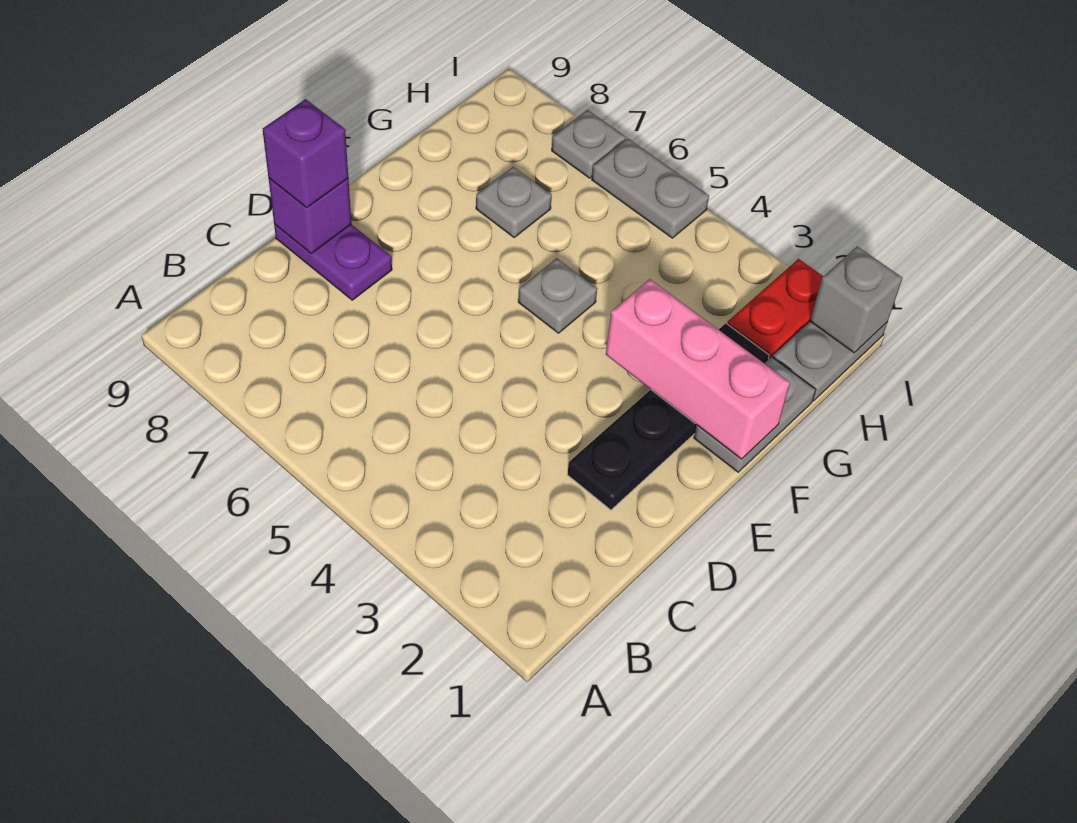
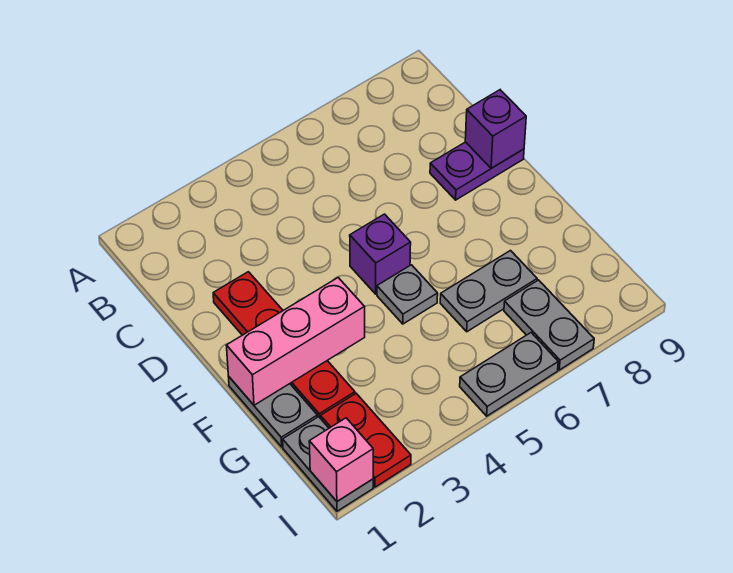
black 1x4 plate [567,323,769,510] -> red 1x4 plate [213,272,355,419]
purple 1x1 brick [263,99,348,208] -> purple 1x1 brick moved to [350,214,411,294]
grey 1x1 plate [476,167,552,237] -> grey 1x2 plate [440,251,537,332]
grey 1x1 brick [810,246,903,353] -> pink 1x1 brick [309,418,373,501]
grey 1x1 plate [552,110,626,178] -> grey 1x2 plate [504,280,594,370]

